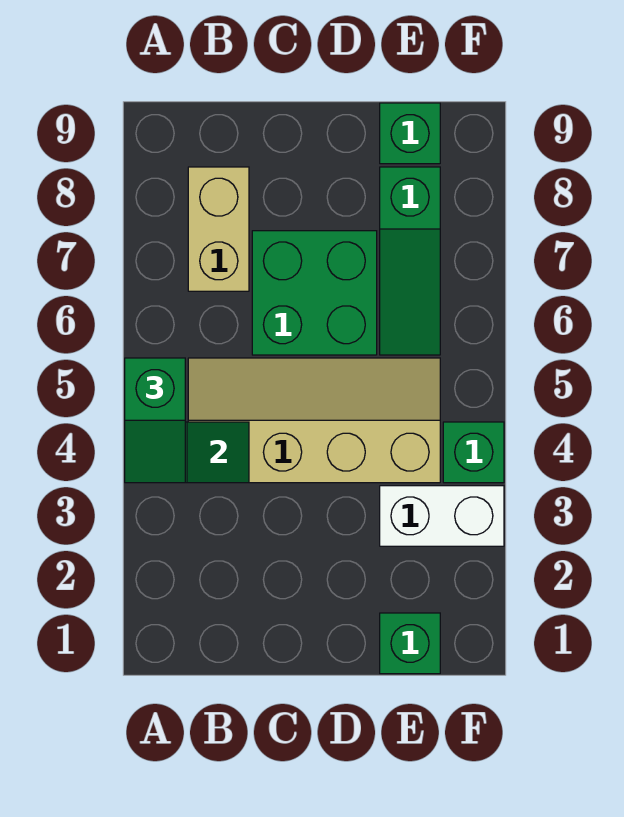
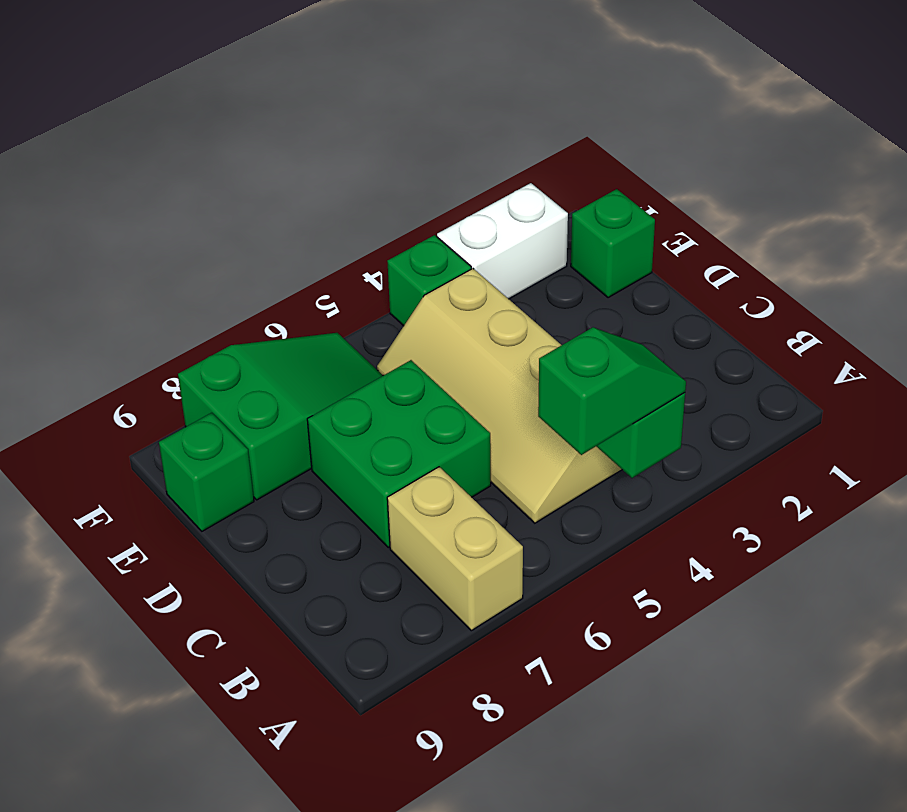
tan 1x2 brick [188,167,249,291] -> tan 1x2 brick turned to [387,467,523,631]
white 1x2 brick [380,486,504,546] -> white 1x2 brick turned to [437,183,568,299]
green 1x3 slope [380,167,440,355] -> green 2x3 slope [178,333,383,500]

